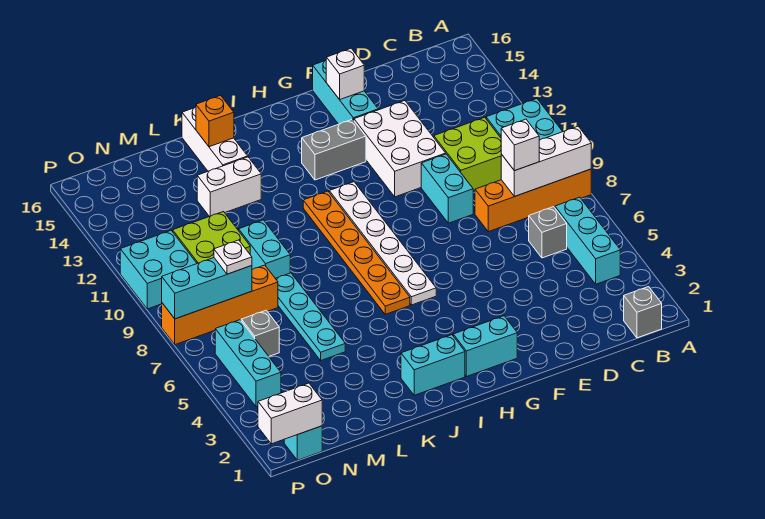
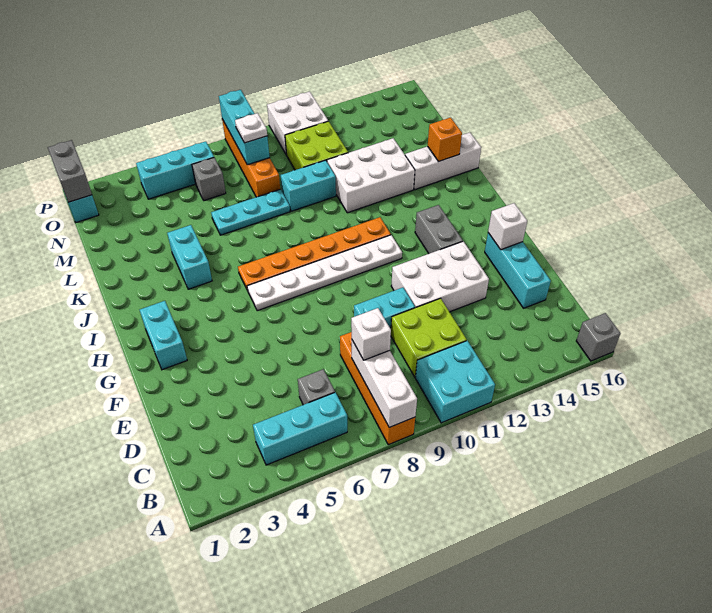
grey 1x1 brick [624,287,662,338] -> grey 1x1 brick moved to [576,313,620,361]
cyan 1x3 brick [313,61,378,124] -> cyan 1x3 brick turned to [485,233,551,308]
cyan 1x2 brick [401,335,465,395] -> cyan 1x2 brick moved to [167,225,212,289]
white 1x2 brick [197,157,261,217] -> white 2x3 brick [327,138,415,213]
cyan 1x4 plate [275,273,345,360] -> cyan 1x3 plate [211,189,290,235]
white 1x2 brick [258,383,322,444] -> grey 1x2 brick [48,140,92,202]
cyan 2x2 brick [120,231,197,309] -> white 2x2 brick [267,91,328,155]

